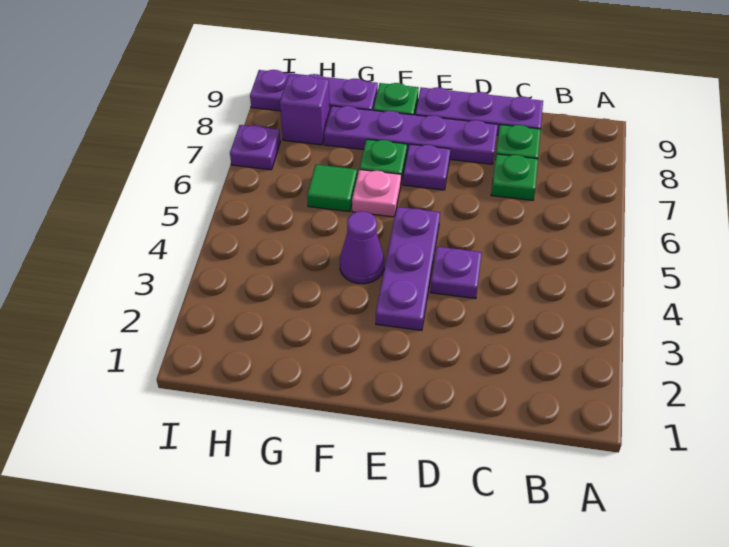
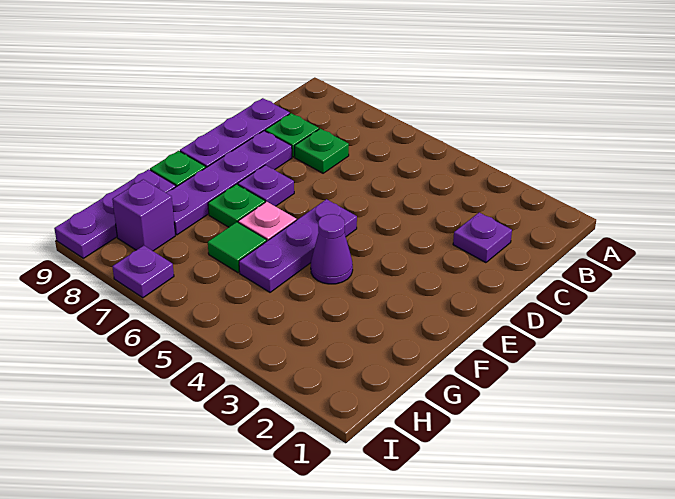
purple 1x1 plate [431,247,482,299] -> purple 1x1 plate moved to [453,212,512,263]
purple 1x3 plate [376,207,440,330] -> purple 1x3 plate turned to [239,199,357,292]

